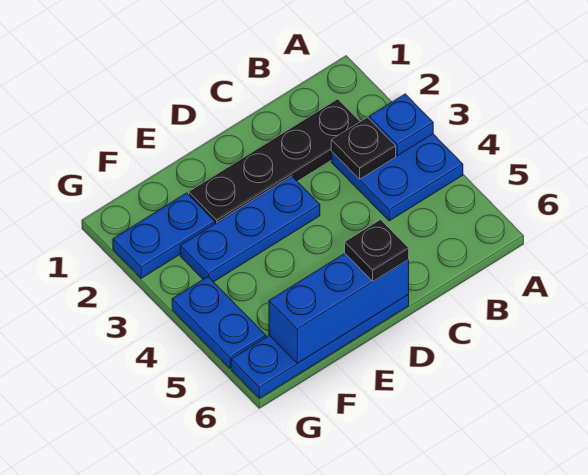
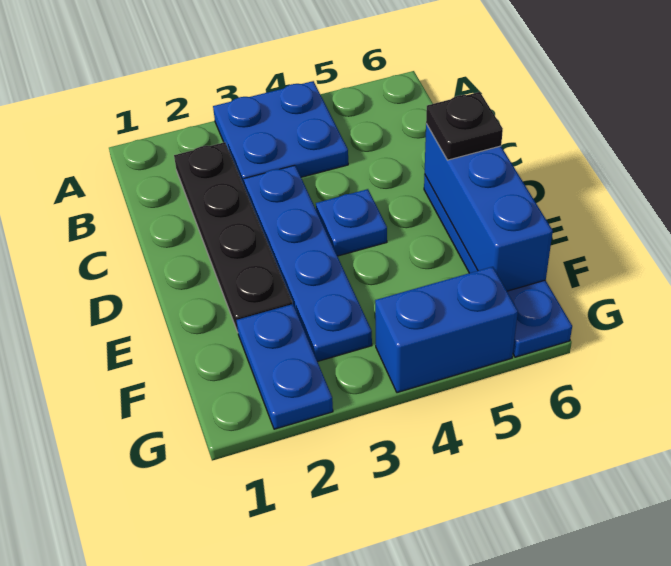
blue 1x1 plate [369,94,433,156] -> blue 1x1 plate moved to [316,189,387,256]
black 1x1 plate [331,117,396,179] -> none
blue 1x3 plate [180,176,320,282] -> blue 1x4 plate [244,165,372,362]
blue 1x2 plate [172,277,266,368] -> blue 1x2 brick [375,267,518,393]

